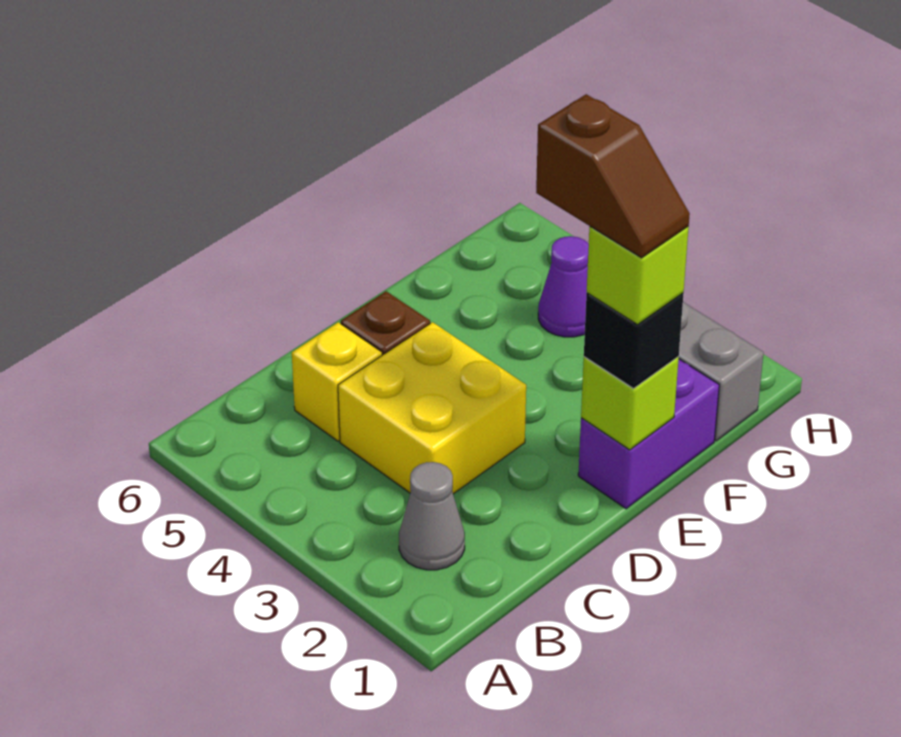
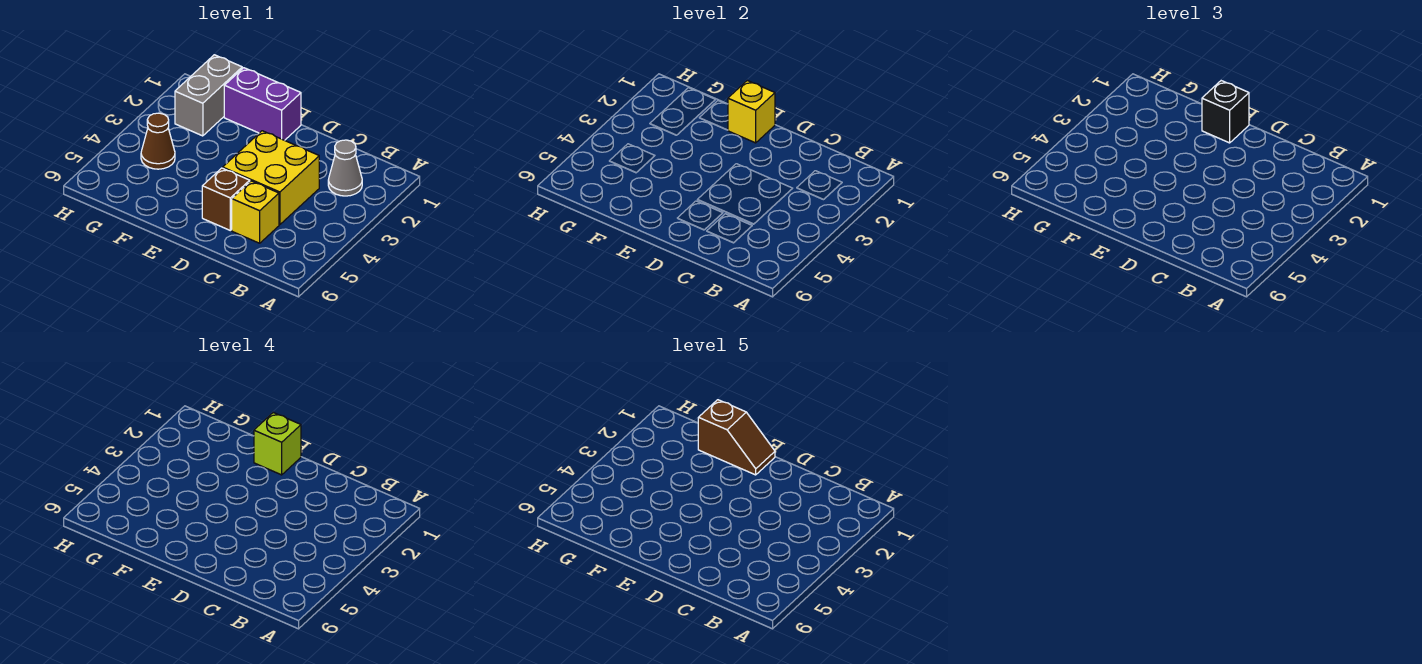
lime 1x1 brick [581,357,679,450] -> yellow 1x1 brick [728,81,775,143]
brown 1x2 slope [536,94,690,258] -> brown 1x2 slope turned to [698,400,775,475]
purple 1x1 cone [538,236,589,337] -> brown 1x1 cone [141,113,175,169]

